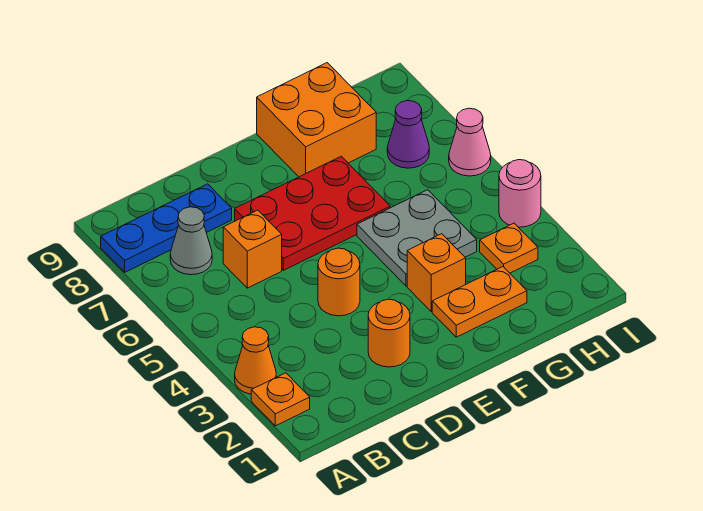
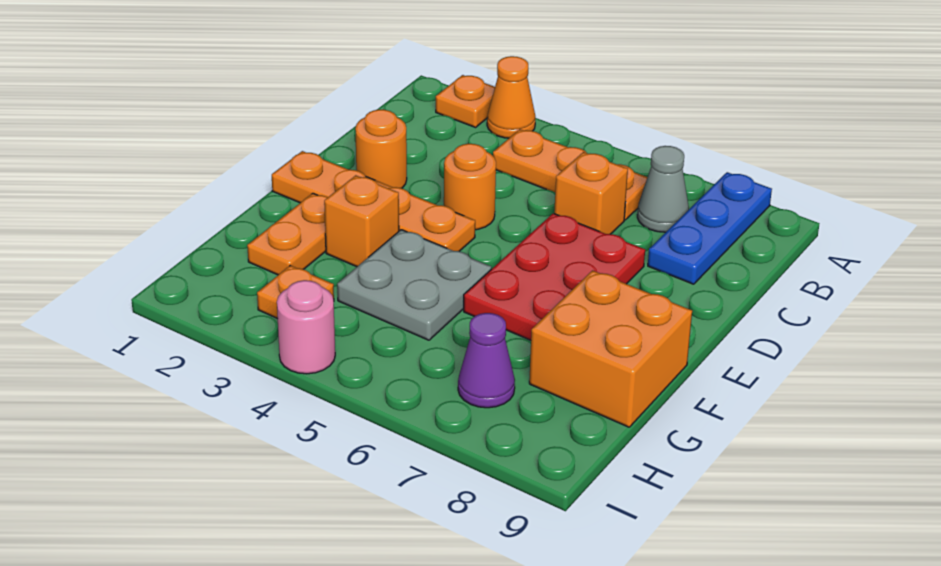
none -> orange 1x3 plate [493,129,647,220]
none -> orange 1x4 plate [272,151,475,251]
pink 1x1 cone [449,108,491,176] -> none

